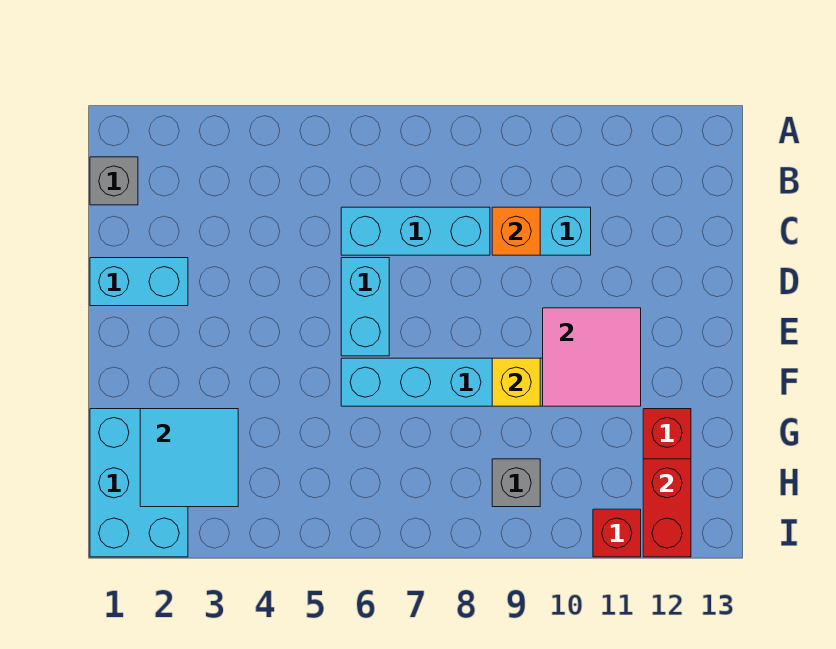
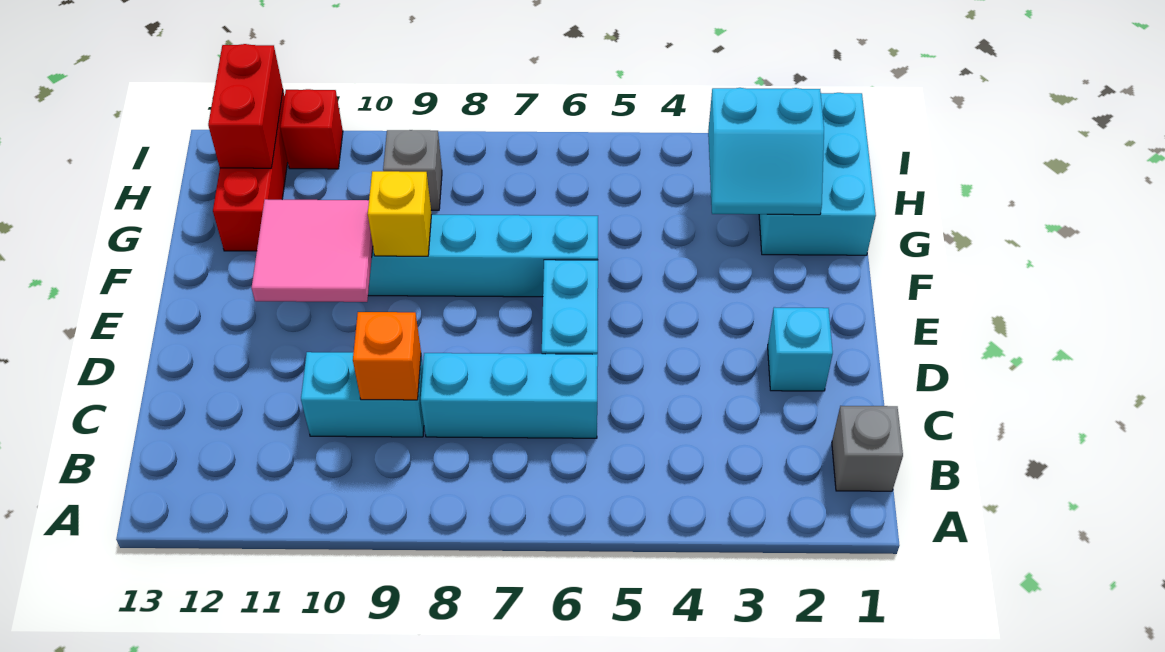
cyan 1x2 brick [90,258,188,306] -> cyan 1x1 brick [768,307,833,391]
cyan 2x2 tile [140,409,238,507] -> cyan 2x2 slope [708,88,824,215]

